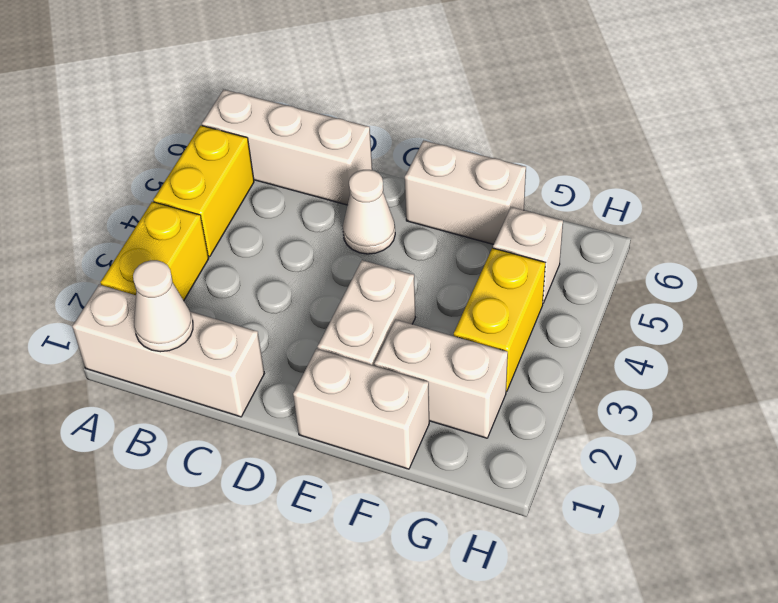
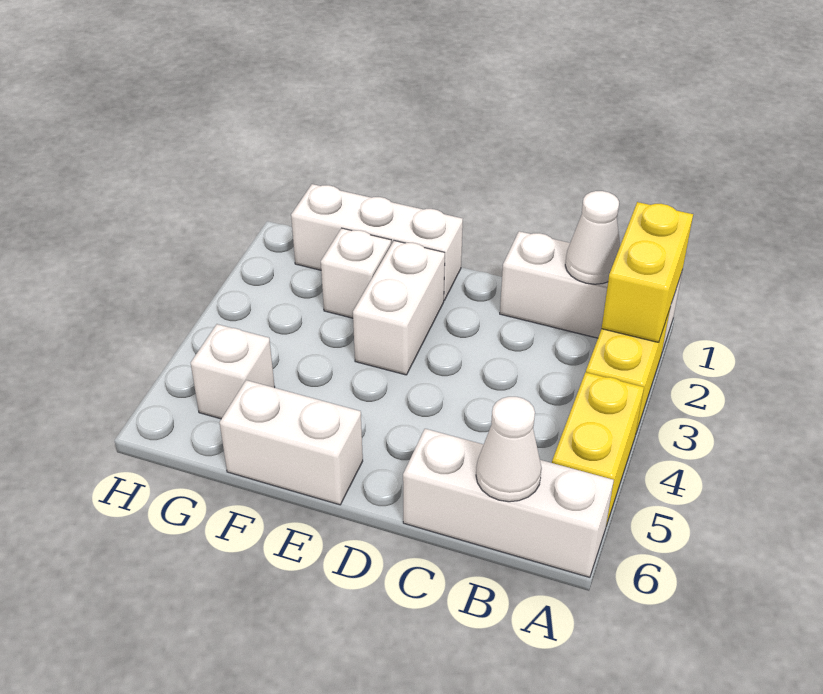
white 1x1 cone [343,170,395,254] -> white 1x1 cone moved to [476,397,542,502]
white 1x2 brick [293,349,429,469] -> white 1x3 brick [291,184,463,300]
white 1x2 brick [374,320,508,438] -> white 1x1 brick [321,228,391,318]
yellow 1x2 brick [454,248,545,392] -> yellow 1x2 brick moved to [602,202,693,343]

